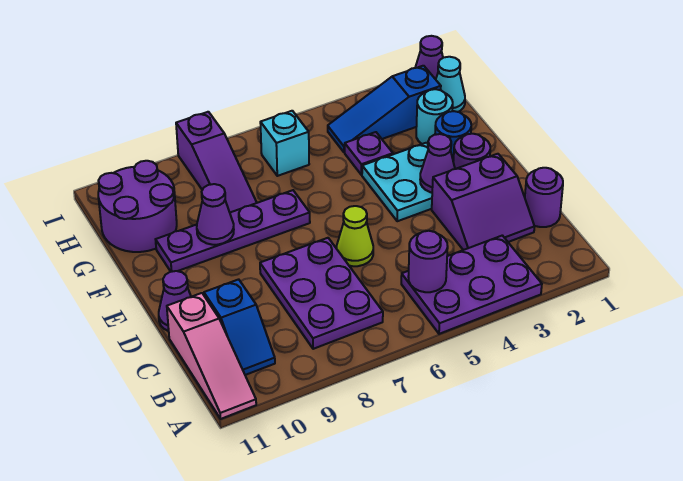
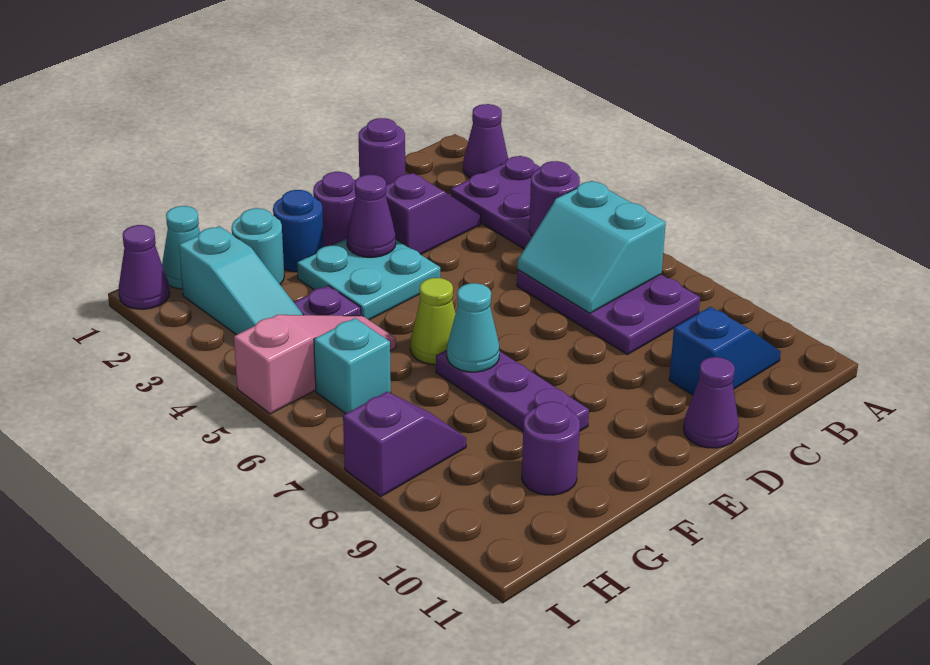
pink 1x3 slope [167,293,256,419] -> pink 1x3 slope moved to [234,315,396,414]
none -> cyan 2x2 slope [517,181,666,313]
purple 2x3 plate [260,238,383,349] -> purple 2x3 plate turned to [517,270,700,355]
purple 2x2 slope [432,154,534,250] -> purple 1x2 slope [386,173,481,255]
lime 1x1 cone [337,206,373,266] -> lime 1x1 cone moved to [410,278,456,365]
purple 1x4 plate [156,190,310,272] -> purple 1x3 plate [436,350,589,431]
none -> cyan 1x1 cone [447,283,499,372]
purple 1x1 cone [197,184,234,245] -> purple 1x1 cone moved to [463,104,508,178]
purple 1x3 slope [176,112,257,212] -> purple 1x2 slope [343,392,466,496]
purple 2x2 round brick [98,161,177,252] -> purple 1x1 round brick [522,402,580,495]
blue 1x3 slope [328,66,441,152] -> cyan 1x3 slope [179,226,303,335]

